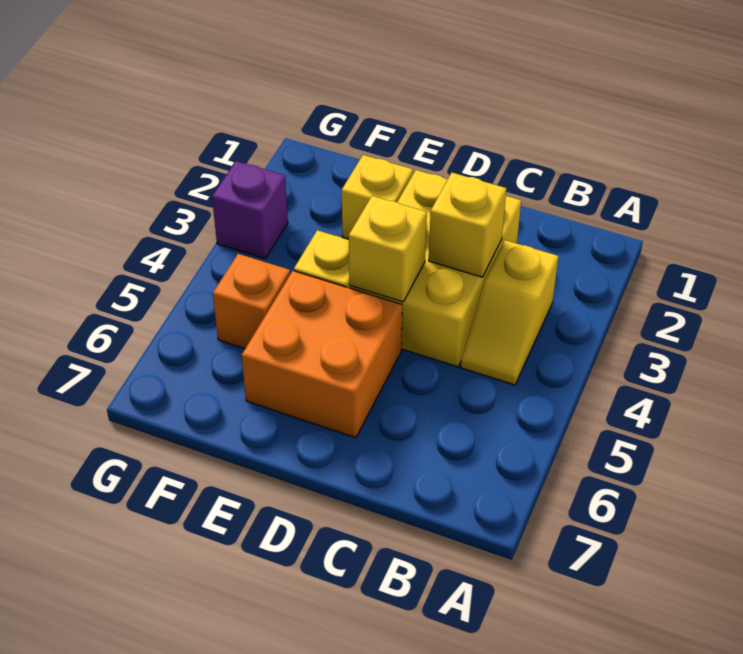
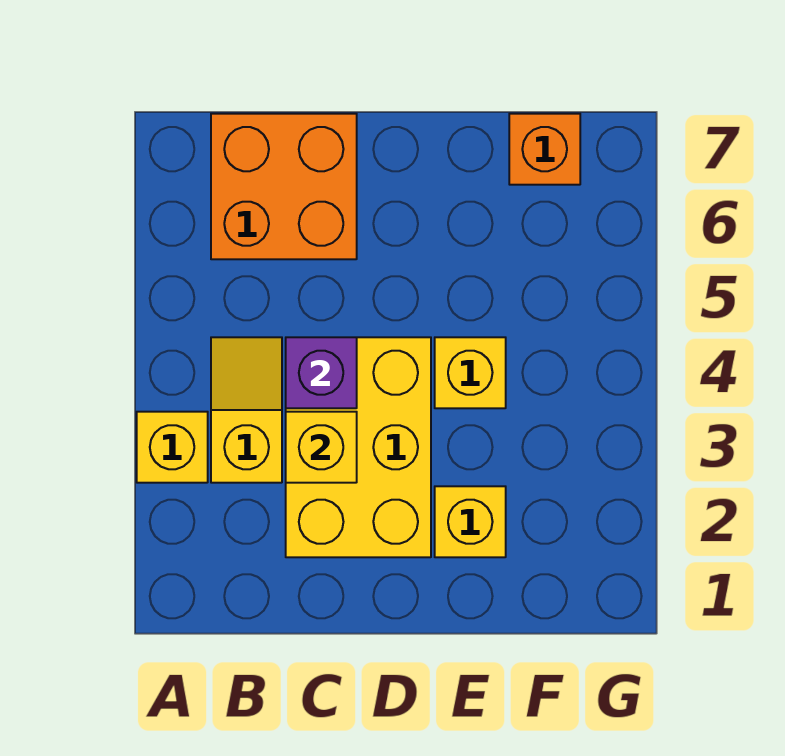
yellow 1x1 brick [349,196,427,302] -> yellow 1x1 brick moved to [137,412,208,483]
orange 2x2 brick [242,271,402,438] -> orange 2x2 brick moved to [211,114,357,259]
orange 1x1 brick [213,254,290,349] -> orange 1x1 brick moved to [509,114,580,185]
purple 1x1 brick [212,161,288,259] -> purple 1x1 brick moved to [286,337,357,408]

